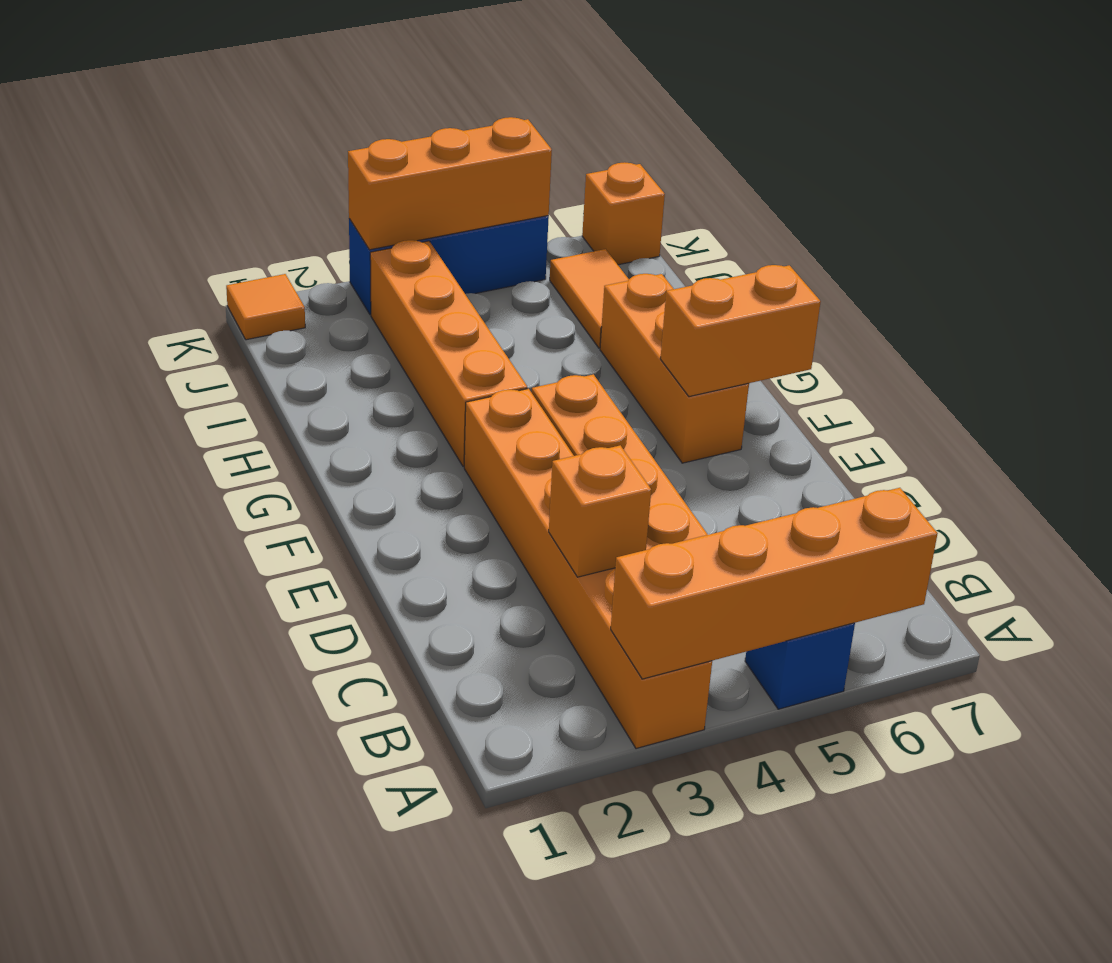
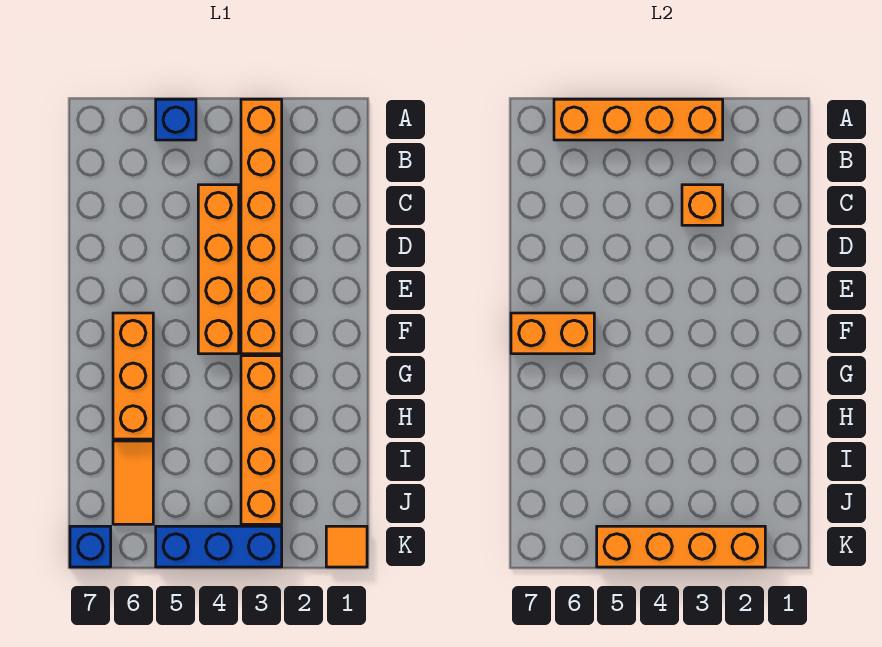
orange 1x3 brick [348,117,552,250] -> orange 1x4 brick [597,526,765,567]
orange 1x1 brick [582,162,665,265] -> blue 1x1 brick [70,526,111,567]

